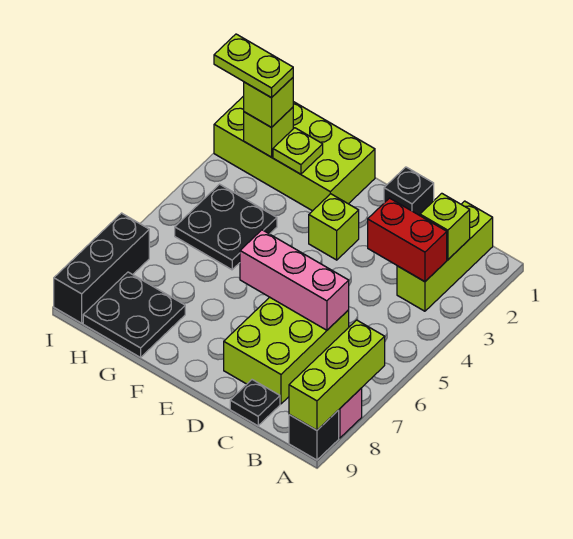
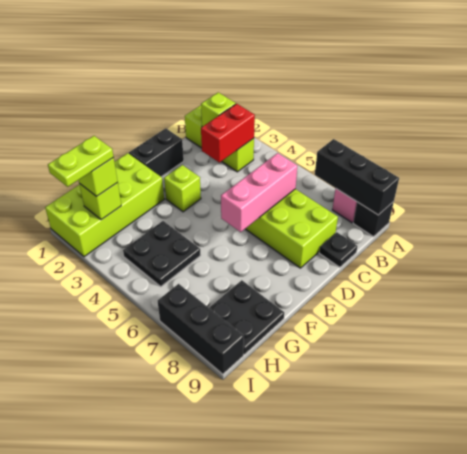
lime 1x3 brick [289,320,385,430] -> black 1x3 brick [315,139,399,215]
black 1x1 brick [384,167,434,216] -> black 1x2 brick [129,128,184,177]
lime 1x1 plate [273,128,323,174] -> none

